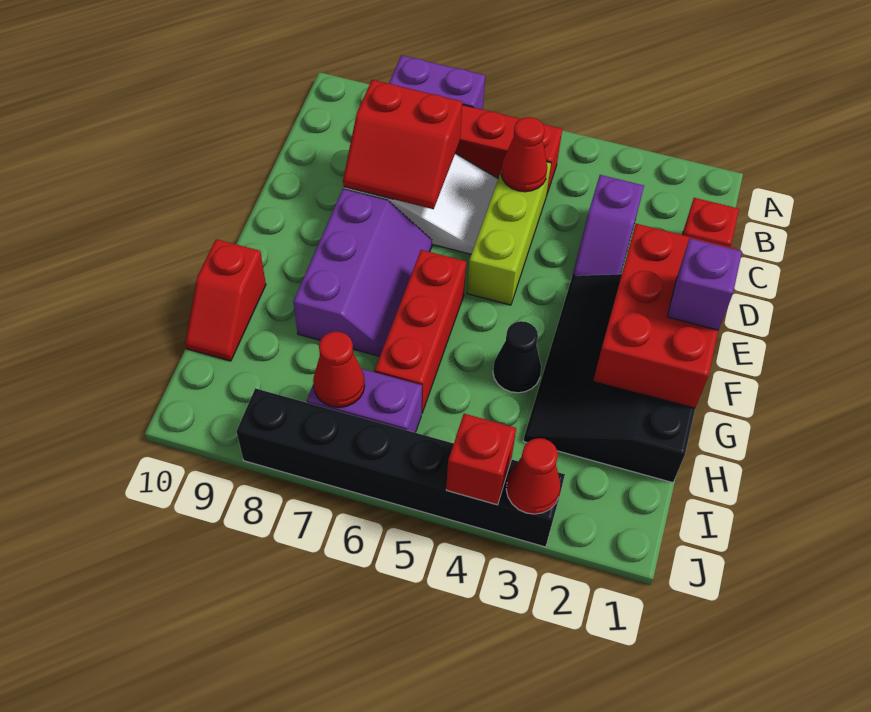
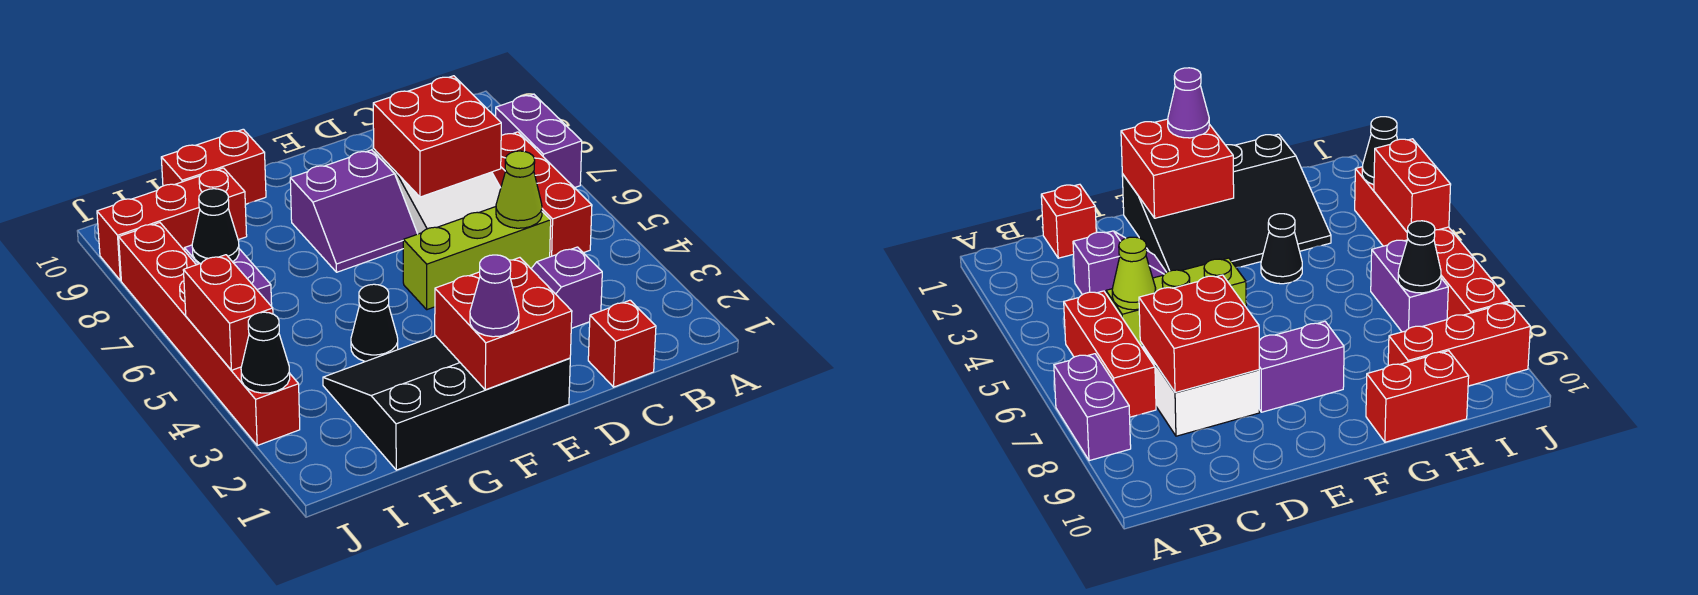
red 1x1 cone [501,117,547,192] -> lime 1x1 cone [496,151,542,228]
red 2x2 slope [343,80,462,209] -> red 2x2 brick [373,76,501,197]
red 2x3 brick [593,224,736,408] -> red 2x2 brick [435,258,572,390]
purple 2x3 slope [293,189,432,356] -> purple 2x2 slope [290,150,417,272]
purple 1x1 brick [667,238,742,330] -> purple 1x1 cone [470,255,519,337]
red 1x3 brick [375,250,466,413] -> red 1x3 brick moved to [97,168,247,281]
red 1x2 slope [185,239,266,361] -> red 1x2 brick [161,129,266,204]
red 1x1 cone [313,331,365,408] -> black 1x1 cone [192,189,239,263]
black 1x6 brick [236,388,565,547] -> red 1x6 brick [119,223,300,445]
red 1x1 cone [506,438,561,514] -> black 1x1 cone [241,312,290,393]
red 1x1 brick [446,414,516,505] -> red 1x2 brick [183,255,273,370]

